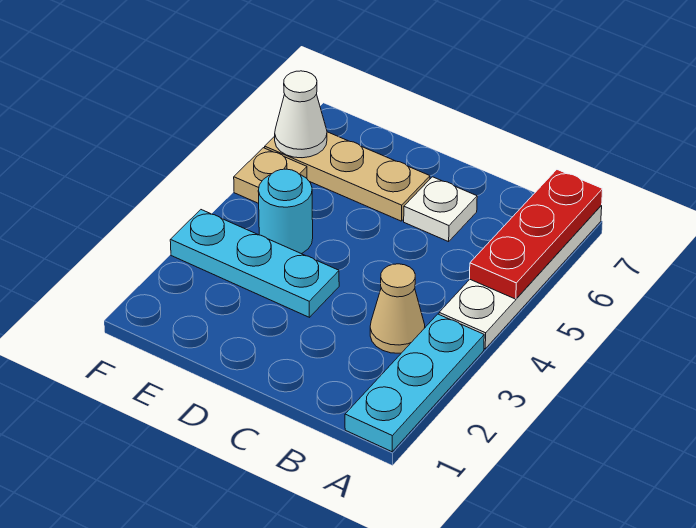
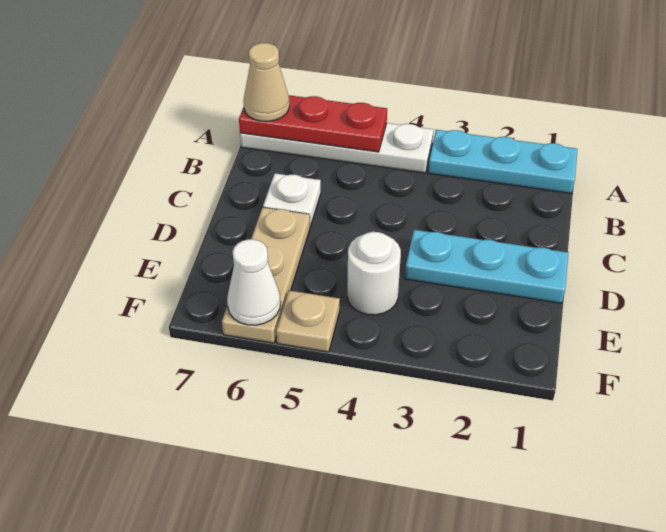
tan 1x1 cone [370,264,425,353] -> tan 1x1 cone moved to [243,43,289,121]
cyan 1x3 plate [170,210,339,317] -> cyan 1x3 plate turned to [405,230,568,303]
cyan 1x1 round brick [258,169,313,254] -> white 1x1 round brick [347,232,401,315]

